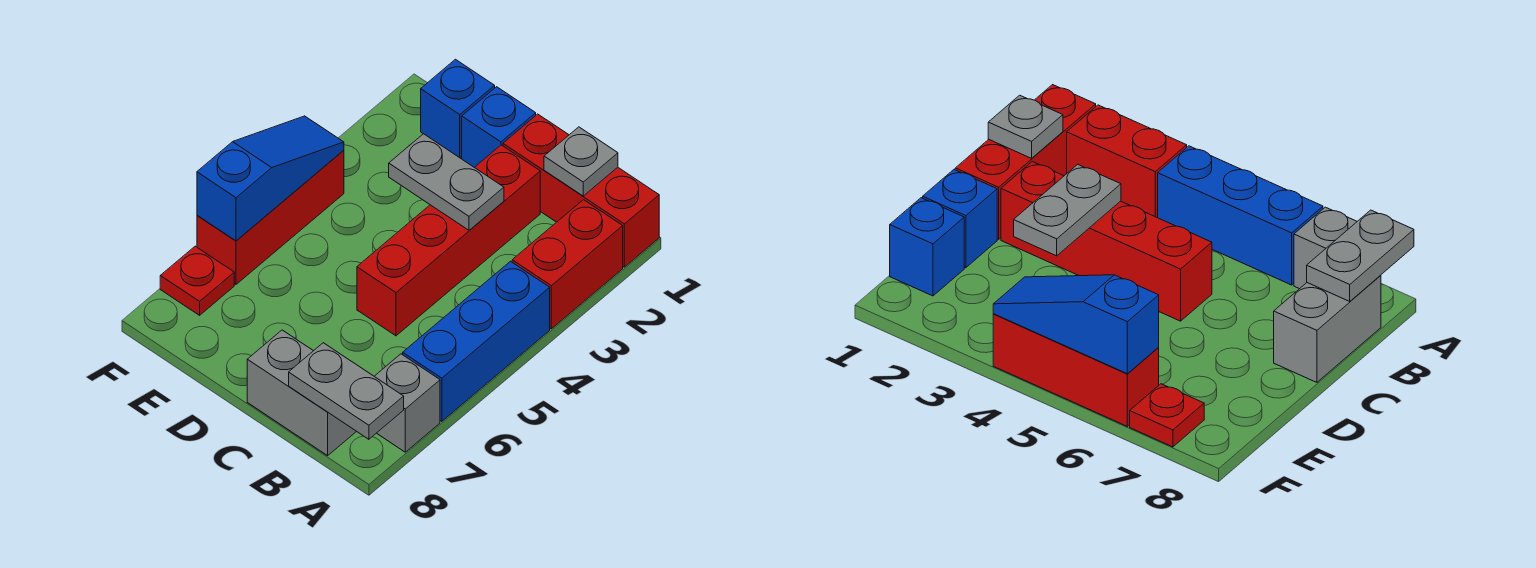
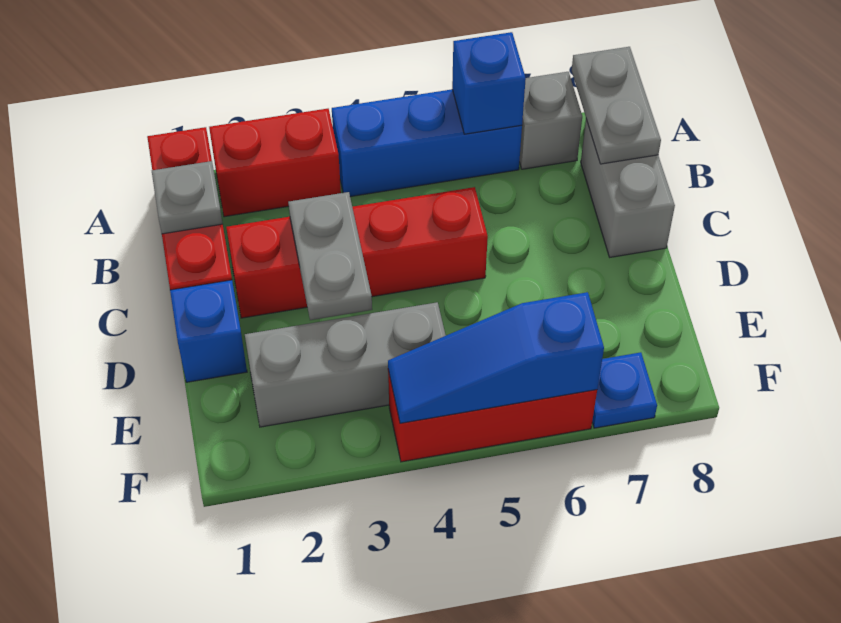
blue 1x1 brick [421,59,495,158] -> blue 1x1 brick moved to [452,32,526,134]
none -> grey 1x3 brick [245,302,446,427]
red 1x1 plate [160,246,234,315] -> blue 1x1 plate [592,352,657,428]

